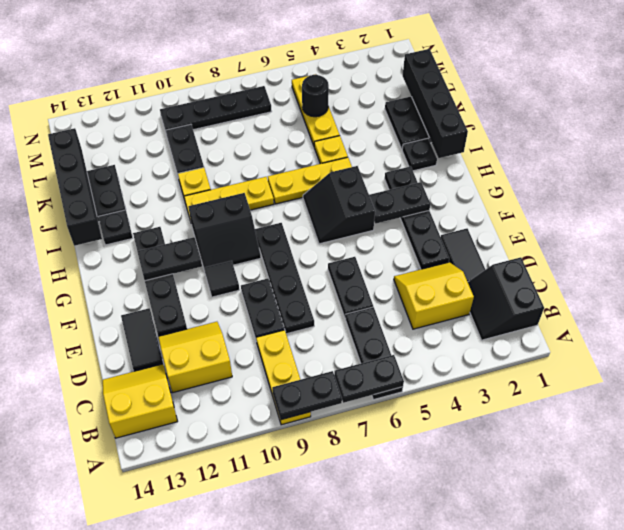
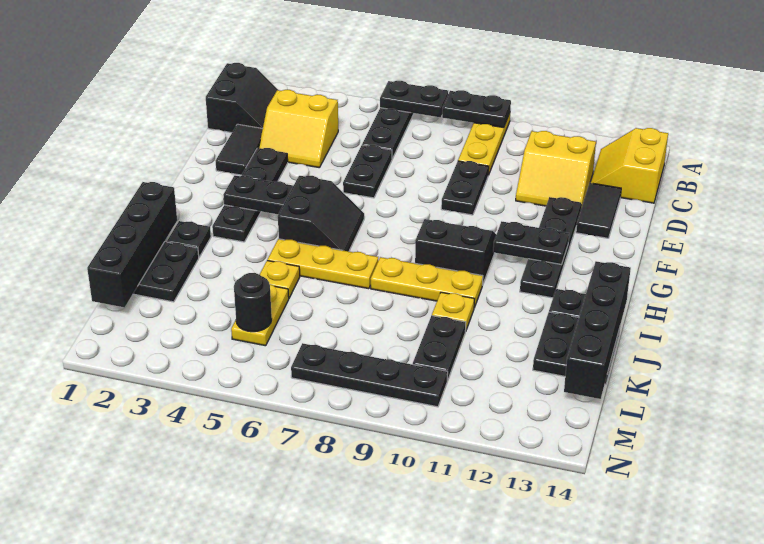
yellow 2x2 slope [103,364,178,438] -> yellow 2x2 slope turned to [591,128,668,203]
black 1x4 plate [255,223,314,334] -> none
black 1x1 tile [204,261,240,297] -> none
yellow 1x3 plate [292,74,340,146] -> yellow 1x2 plate [231,284,289,346]

